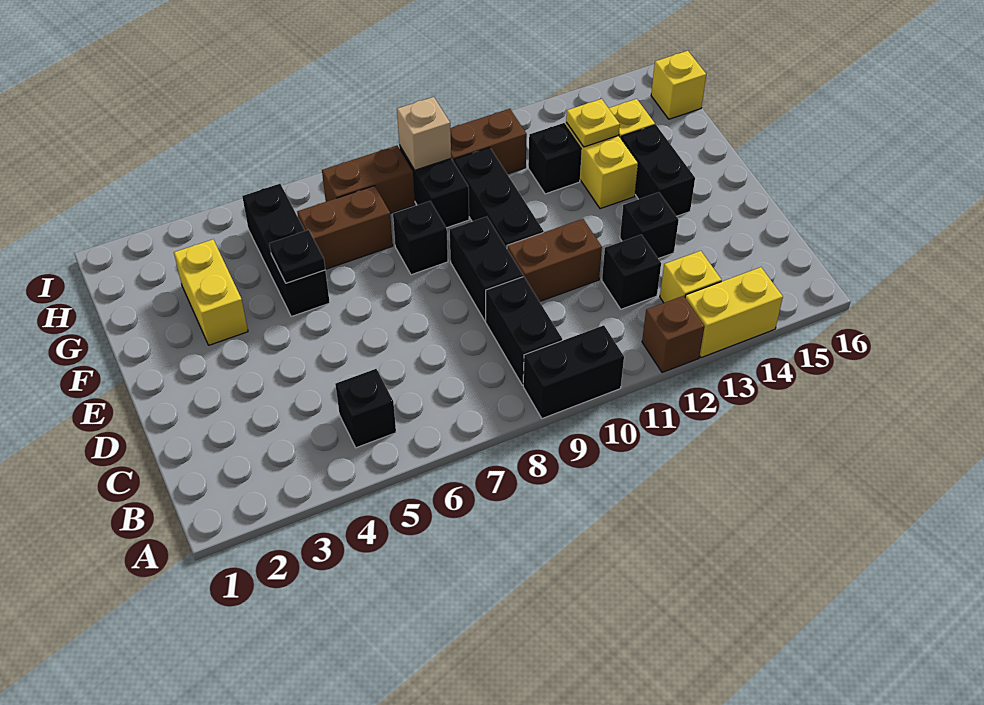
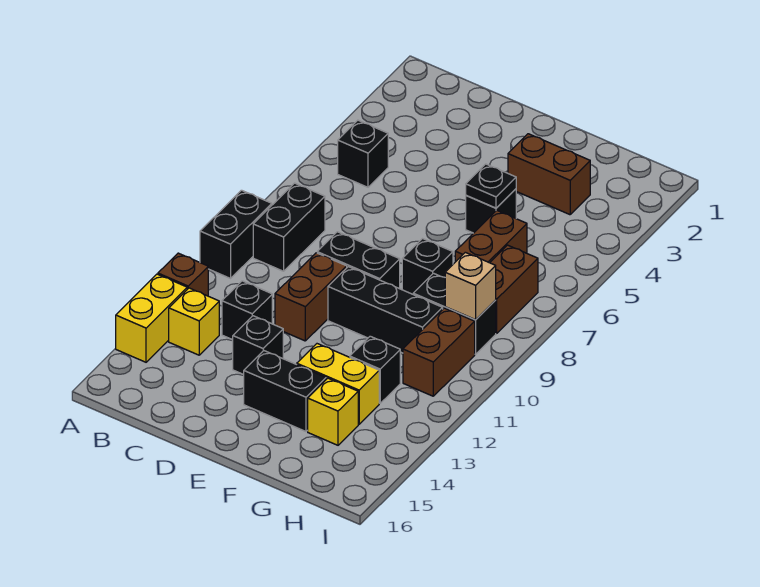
black 1x2 brick [486,277,562,385] -> black 1x2 brick turned to [253,183,325,271]
yellow 1x2 brick [174,239,248,345] -> brown 1x2 brick [508,134,590,215]
black 1x3 brick [242,184,330,317] -> black 1x1 brick [466,189,516,233]
yellow 1x1 plate [566,99,620,147] -> none
yellow 1x1 brick [651,51,706,119] -> none

